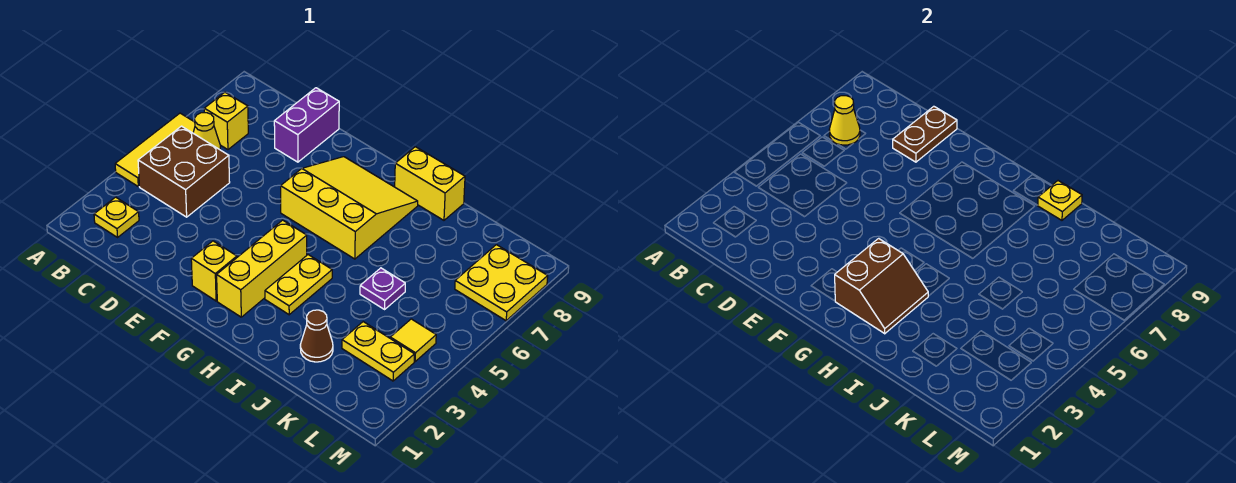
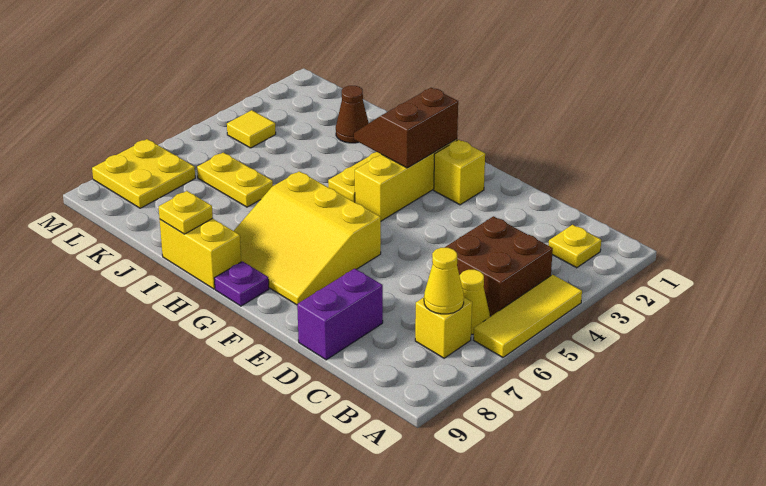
brown 1x2 plate [893,106,957,162] -> none
purple 1x1 plate [360,268,405,309] -> purple 1x1 plate moved to [214,261,269,306]
yellow 1x2 plate [342,322,414,381] -> yellow 1x2 plate moved to [197,153,273,207]

